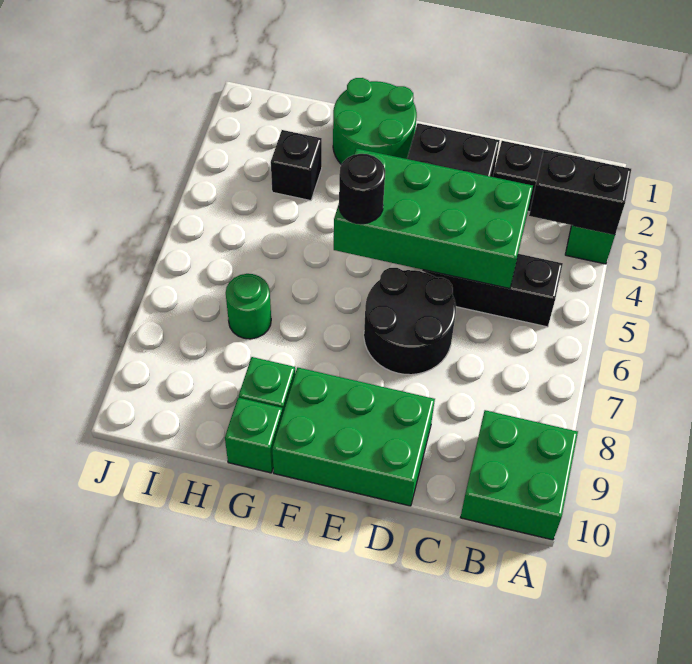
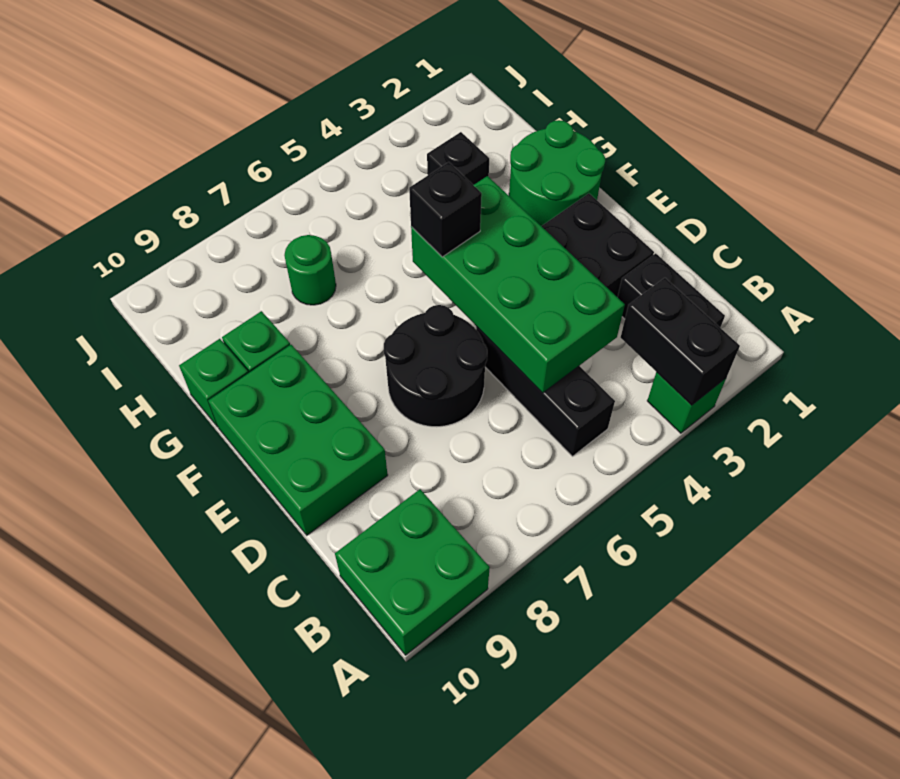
black 1x1 round brick [339,154,385,224] -> black 1x1 brick [409,162,482,257]

